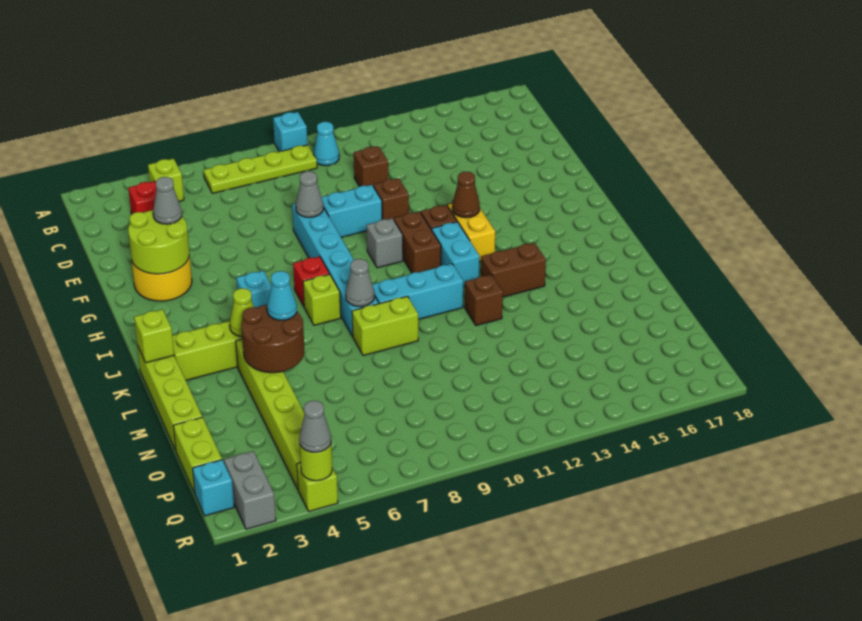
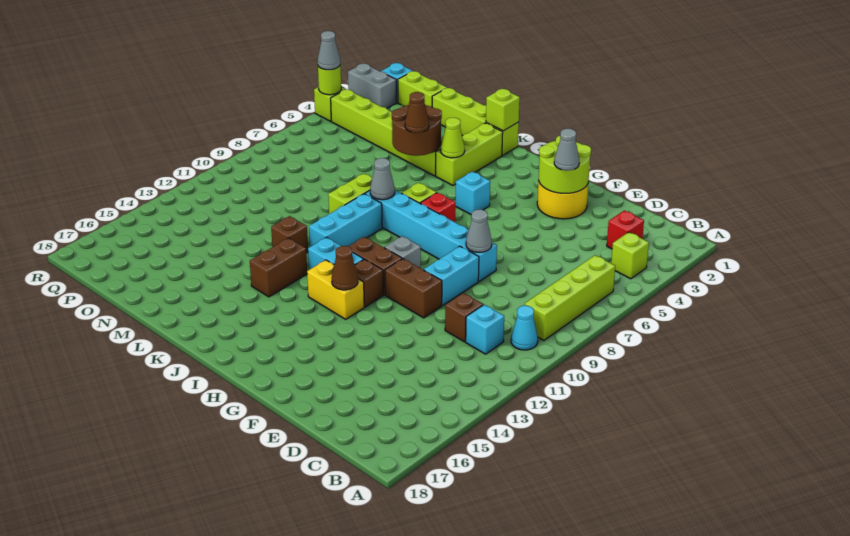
cyan 1x1 brick [273,112,307,152] -> cyan 1x1 brick moved to [466,305,504,354]
lime 1x4 plate [204,145,317,193] -> lime 1x4 brick [525,255,615,340]
brown 1x1 brick [373,178,409,220] -> brown 1x2 brick [385,259,442,318]
cyan 1x1 cone [267,271,297,320] -> brown 1x1 cone [405,92,429,133]

